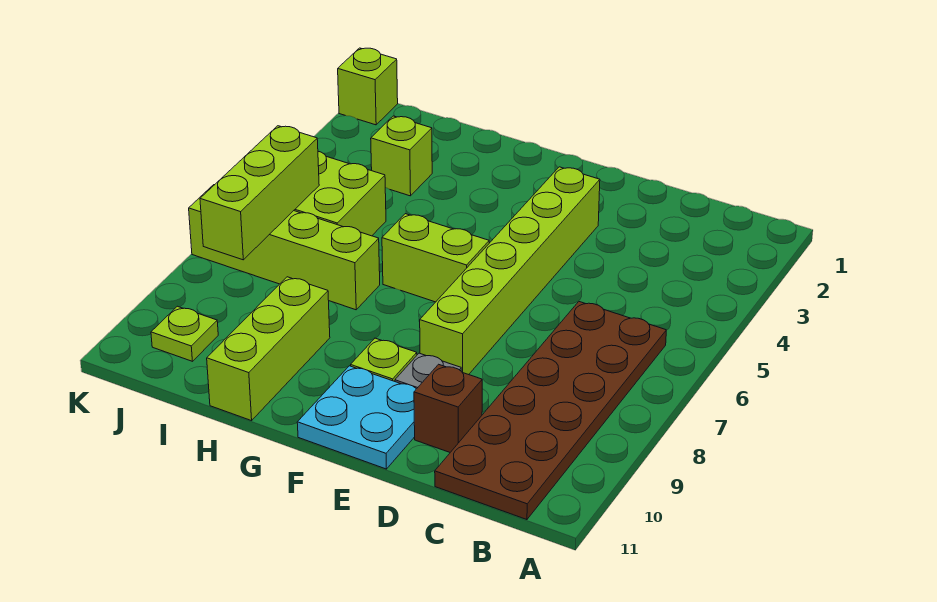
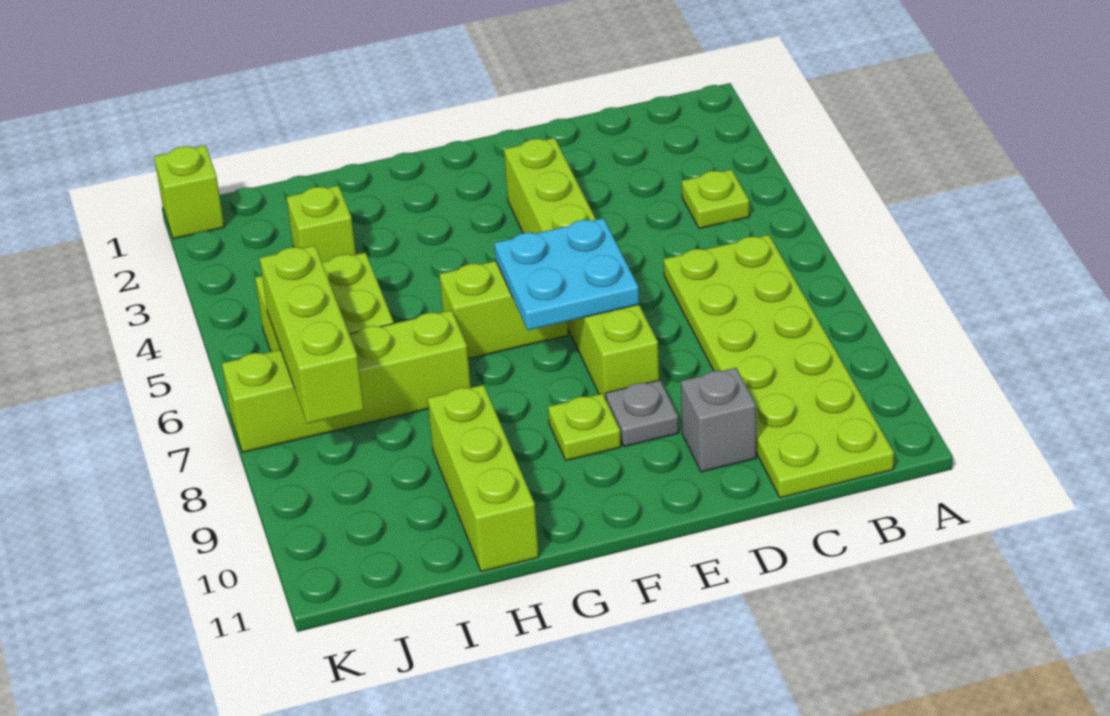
brown 2x6 plate [435,302,666,520] -> lime 2x6 plate [664,235,894,498]
brown 1x1 brick [414,364,482,452] -> grey 1x1 brick [681,368,756,472]
cyan 2x2 plate [297,366,416,469] -> cyan 2x2 plate moved to [494,218,639,330]
lime 1x1 plate [151,306,218,361] -> lime 1x1 plate moved to [682,170,749,229]

